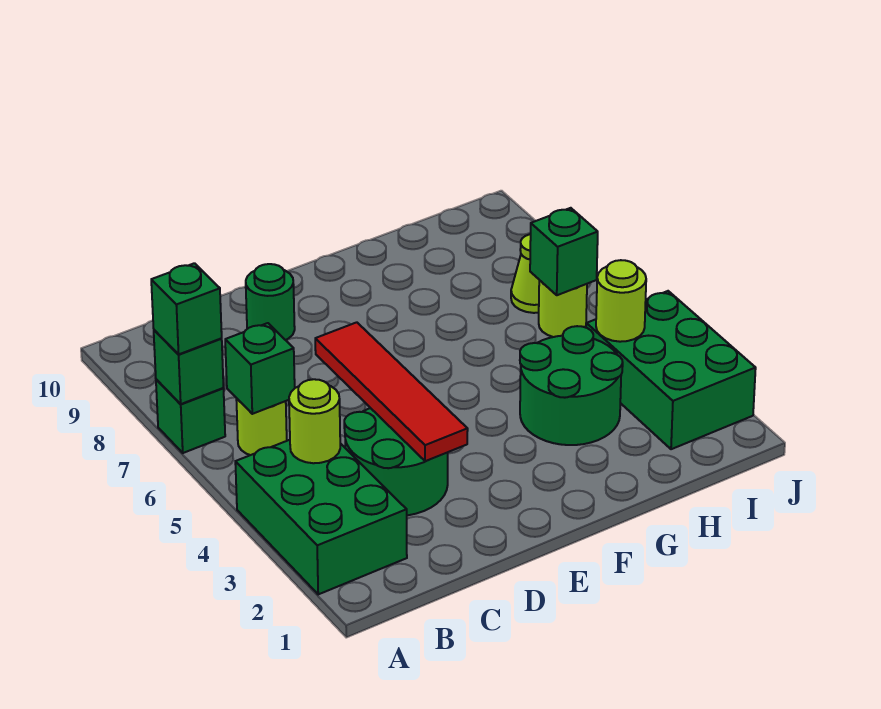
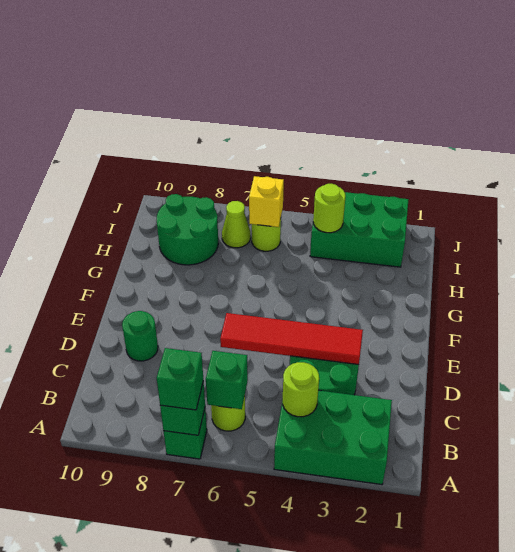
green 2x2 round brick [520,326,623,445] -> green 2x2 round brick moved to [157,194,218,265]
green 1x1 brick [530,208,598,295] -> yellow 1x1 brick [249,176,284,227]

